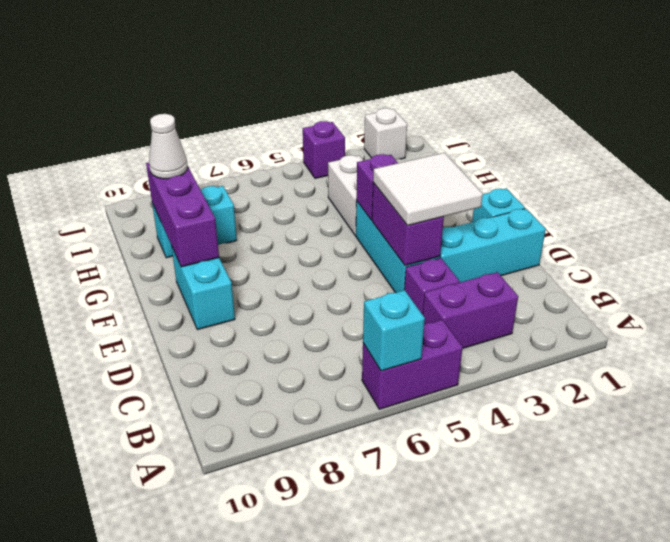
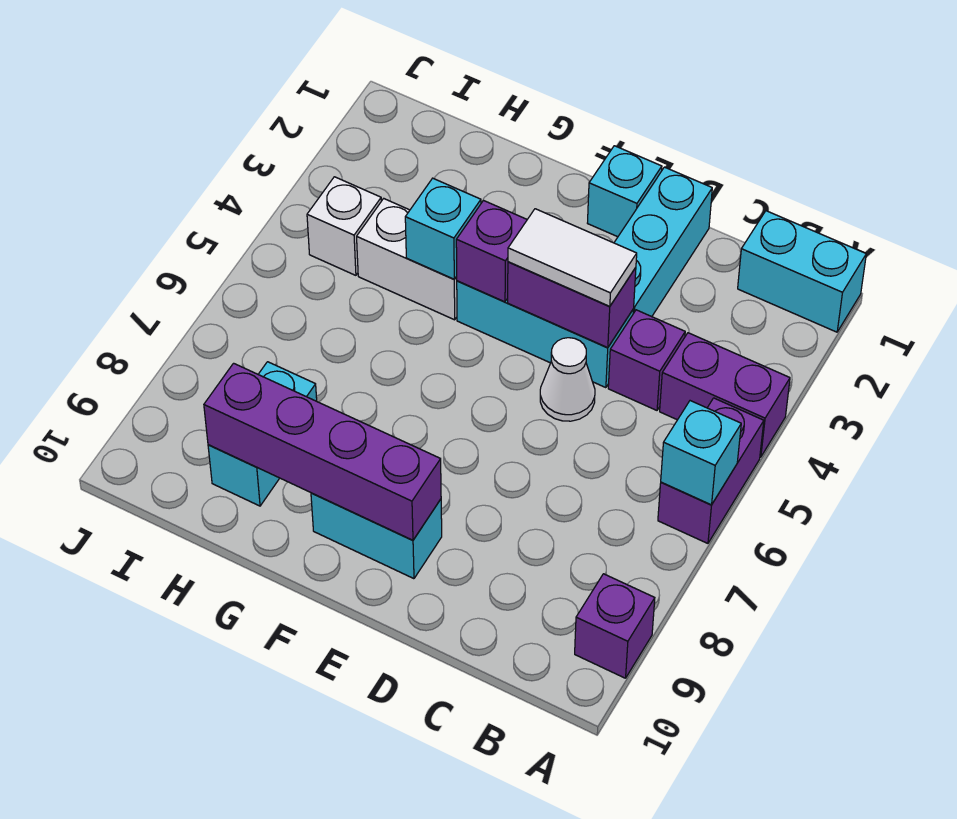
none -> cyan 1x2 brick [738,211,866,332]
purple 1x2 brick [423,272,518,349] -> purple 1x2 brick turned to [660,333,790,457]
white 2x2 tile [373,153,483,226] -> white 1x2 tile [508,209,637,306]
purple 1x3 brick [146,163,219,267] -> purple 1x4 brick [204,363,441,540]
none -> cyan 1x1 brick [405,178,481,279]
white 1x1 cone [149,114,188,179] -> white 1x1 cone moved to [540,338,595,421]
white 1x1 brick [364,108,407,159] -> white 1x1 brick moved to [307,177,381,275]
purple 1x1 brick [303,121,345,178] -> purple 1x1 brick moved to [575,574,655,678]

